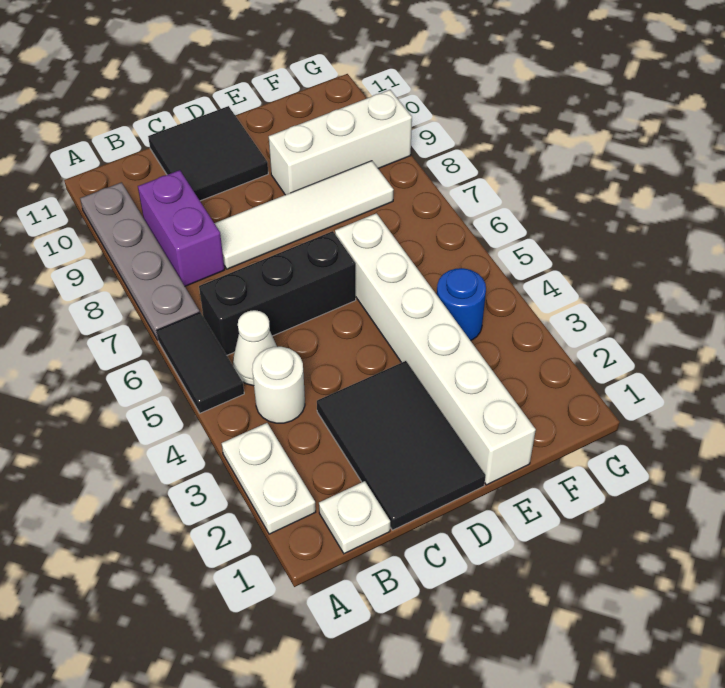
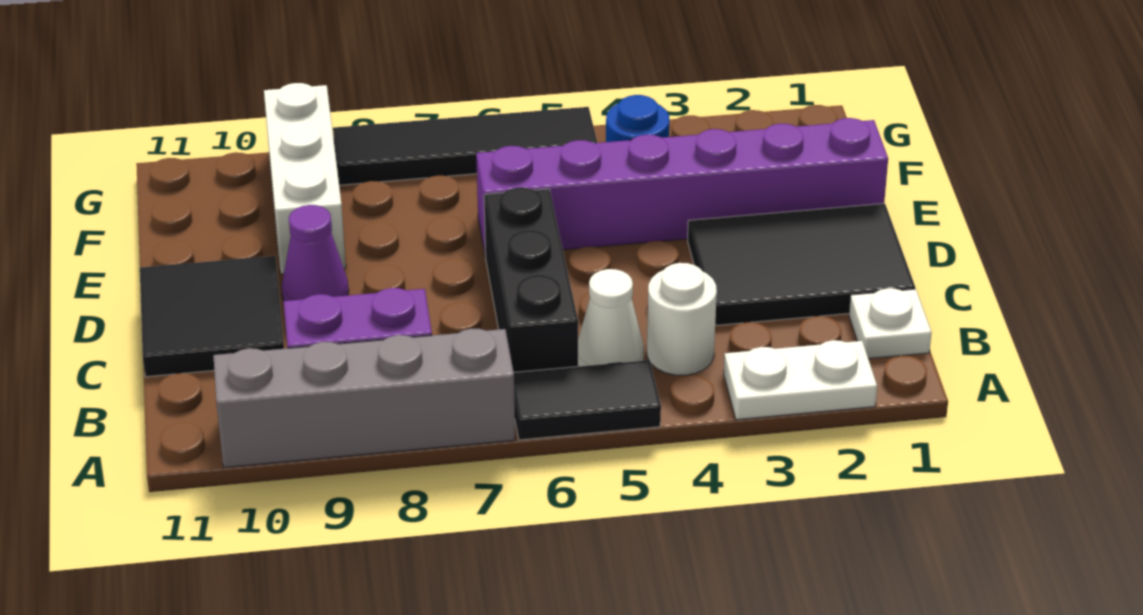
grey 1x4 plate [80,182,199,340] -> grey 1x4 brick [213,329,515,468]
white 1x4 tile [214,161,394,269] -> none
none -> purple 1x1 cone [282,205,349,301]
white 1x6 brick [335,213,536,485] -> purple 1x6 brick [476,118,888,256]
none -> black 1x4 tile [333,107,597,185]

